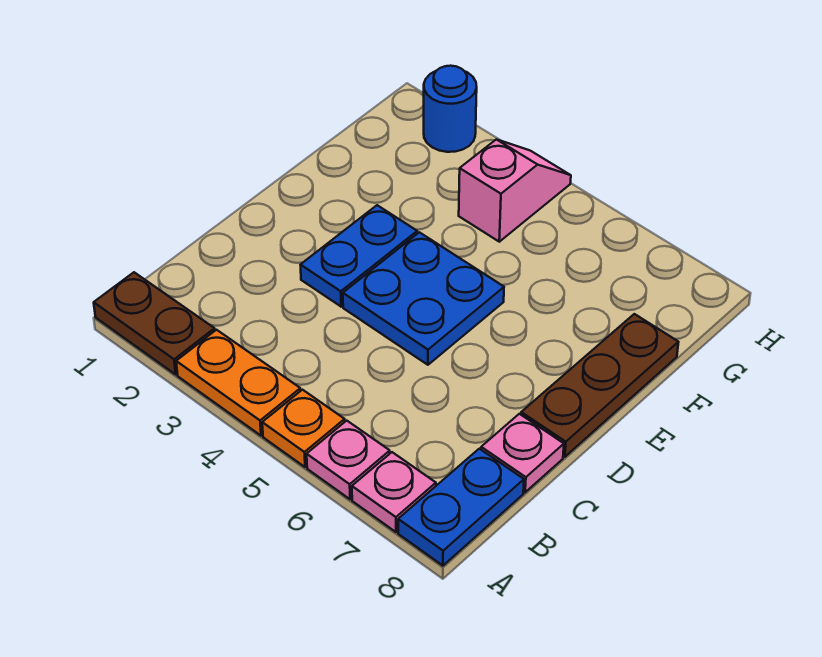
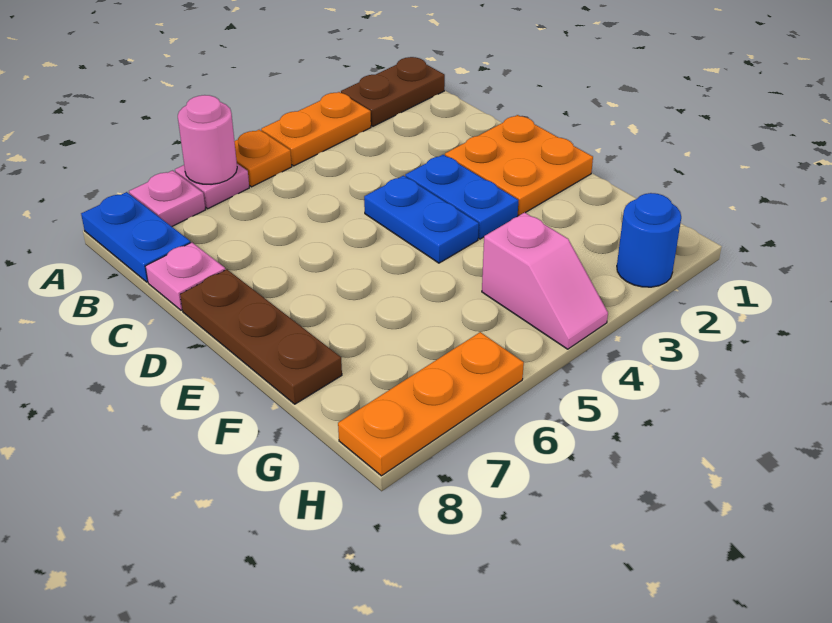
none -> pink 1x1 round brick [178,95,237,184]
none -> orange 2x2 plate [445,115,593,216]
blue 2x2 plate [343,232,504,365] -> blue 1x2 plate [364,176,479,263]
none -> orange 1x3 plate [338,332,524,476]

